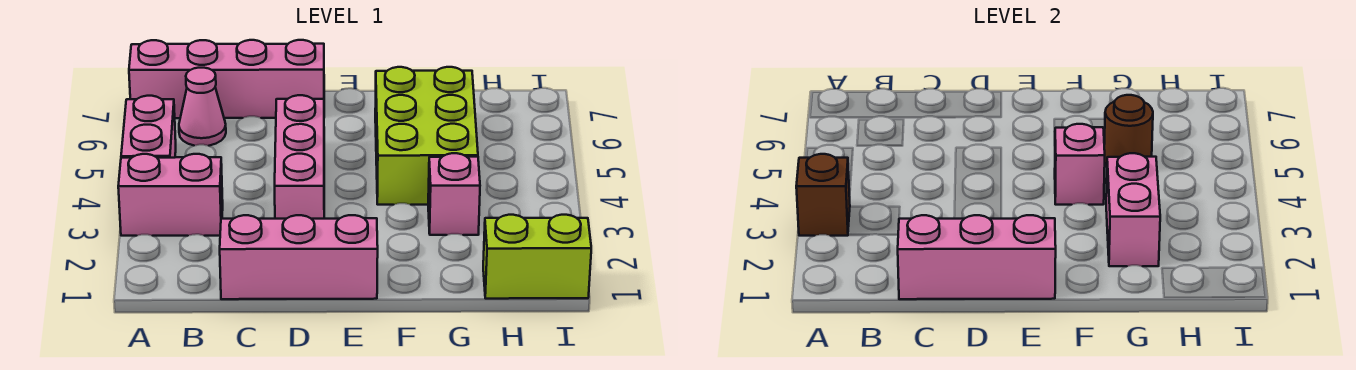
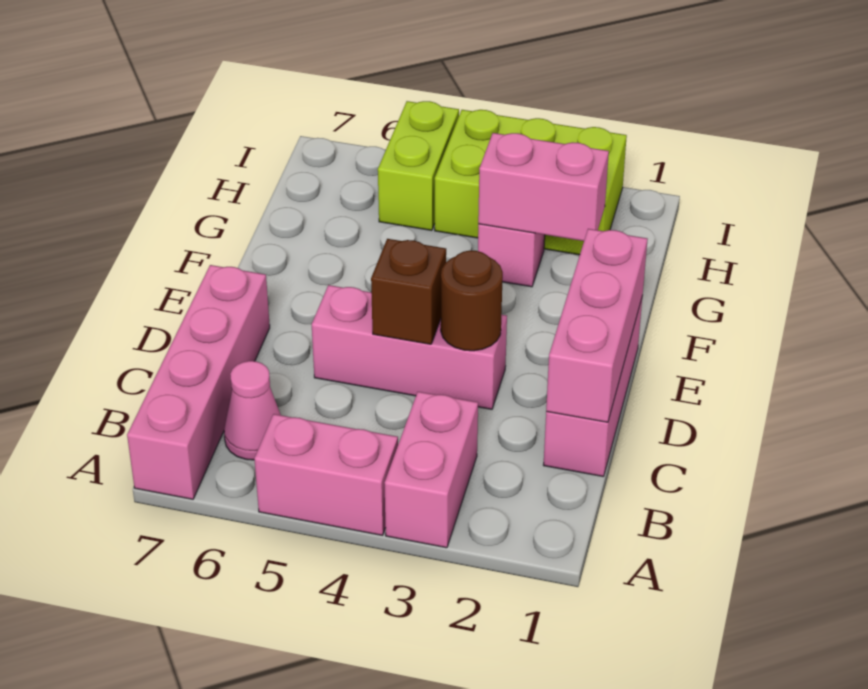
brown 1x1 brick [796,154,850,236] -> brown 1x1 brick moved to [371,239,446,344]
lime 2x3 brick [375,67,478,205] -> lime 2x3 brick moved to [435,110,627,255]
pink 1x1 brick [1055,124,1105,205] -> none
brown 1x1 round brick [1104,95,1153,166] -> brown 1x1 round brick moved to [441,251,503,351]
lime 1x2 brick [483,215,591,299] -> lime 1x2 brick moved to [378,101,459,230]

